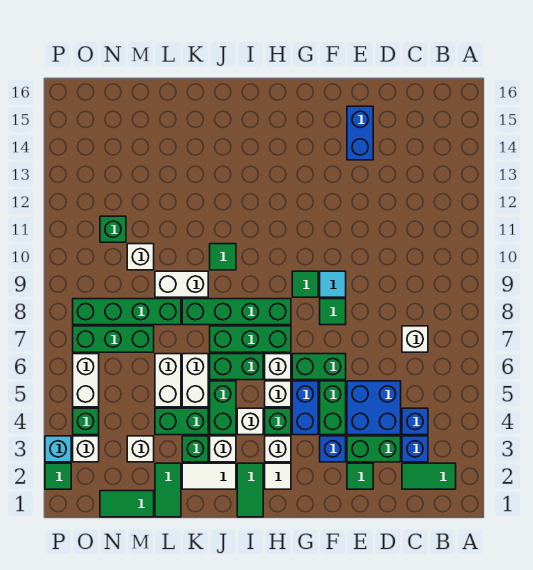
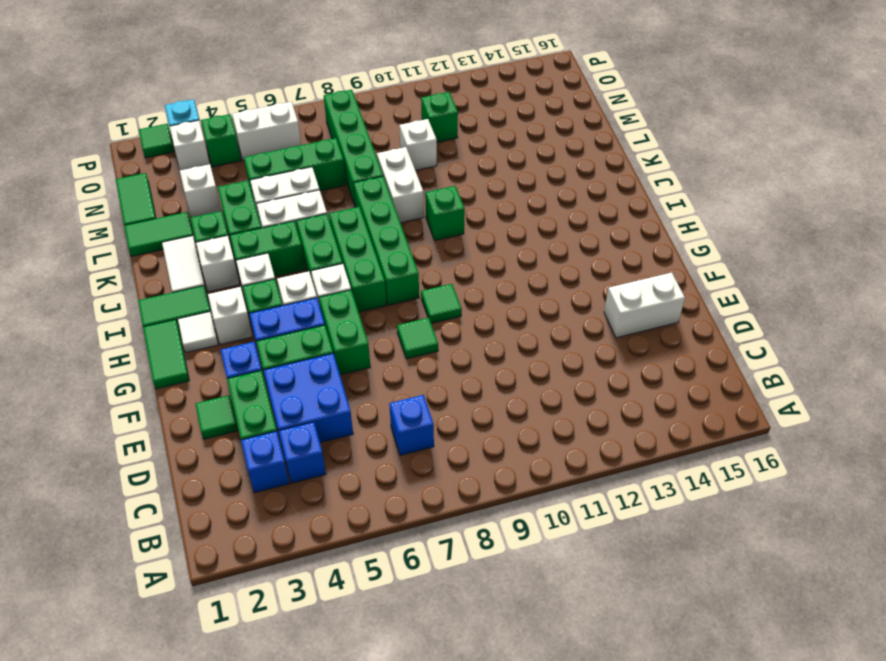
green 1x2 tile [402,463,456,489] -> green 1x2 tile moved to [143,319,189,389]
white 1x1 brick [402,326,428,352] -> blue 1x1 brick [389,395,434,455]
blue 1x2 brick [347,106,373,160] -> white 1x2 brick [604,273,685,338]
cyan 1x1 tile [320,271,346,297] -> none
green 1x1 tile [210,244,236,270] -> green 1x1 brick [425,186,465,240]
green 1x3 brick [73,326,154,352] -> green 1x3 brick turned to [244,138,346,195]

